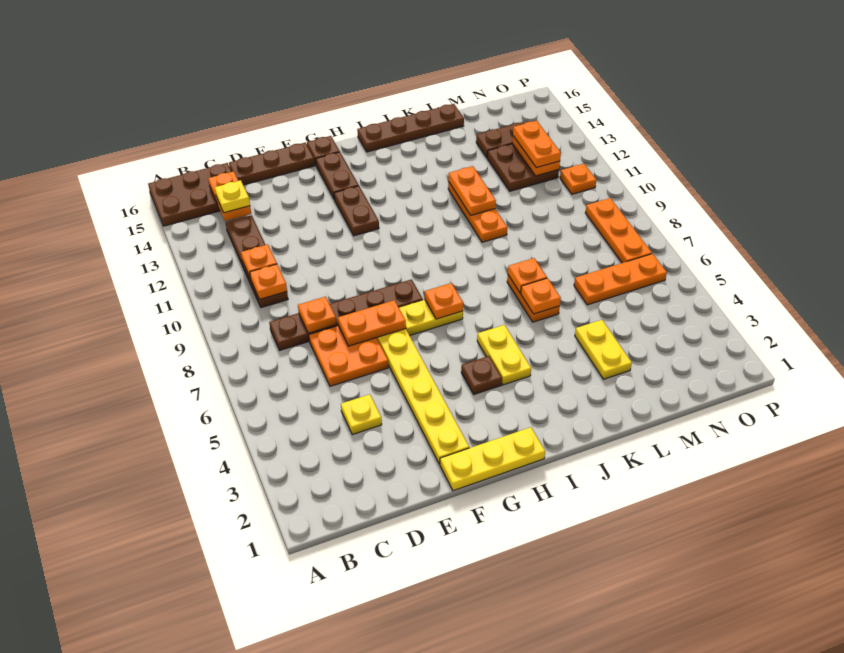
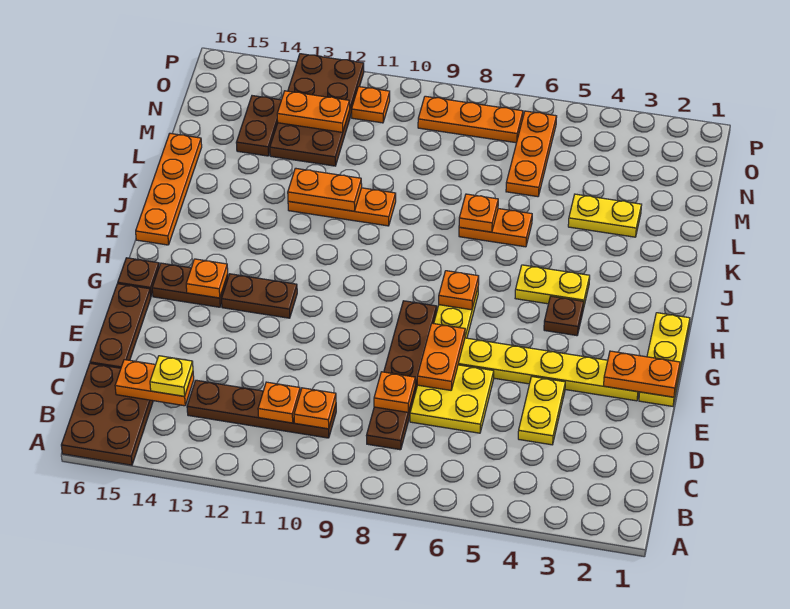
yellow 1x1 plate [341,394,382,435] -> yellow 1x2 plate [518,377,565,445]
orange 2x2 plate [309,326,388,386] -> yellow 2x2 plate [410,365,494,433]
brown 1x4 plate [357,104,464,152] -> orange 1x4 plate [136,133,202,245]
orange 1x1 plate [521,278,561,314] -> orange 1x1 plate moved to [186,259,228,298]
brown 2x2 plate [487,144,559,191] -> brown 2x4 plate [270,54,364,166]
orange 1x2 plate [513,121,561,168] -> orange 1x2 plate moved to [604,351,680,397]

